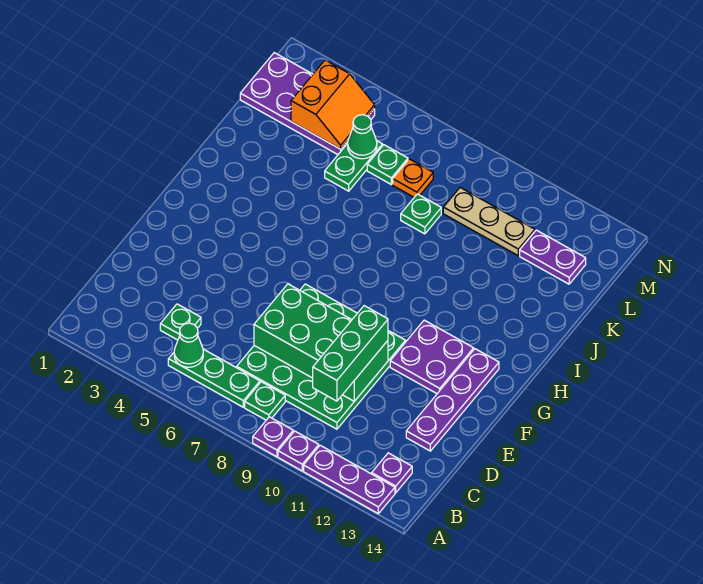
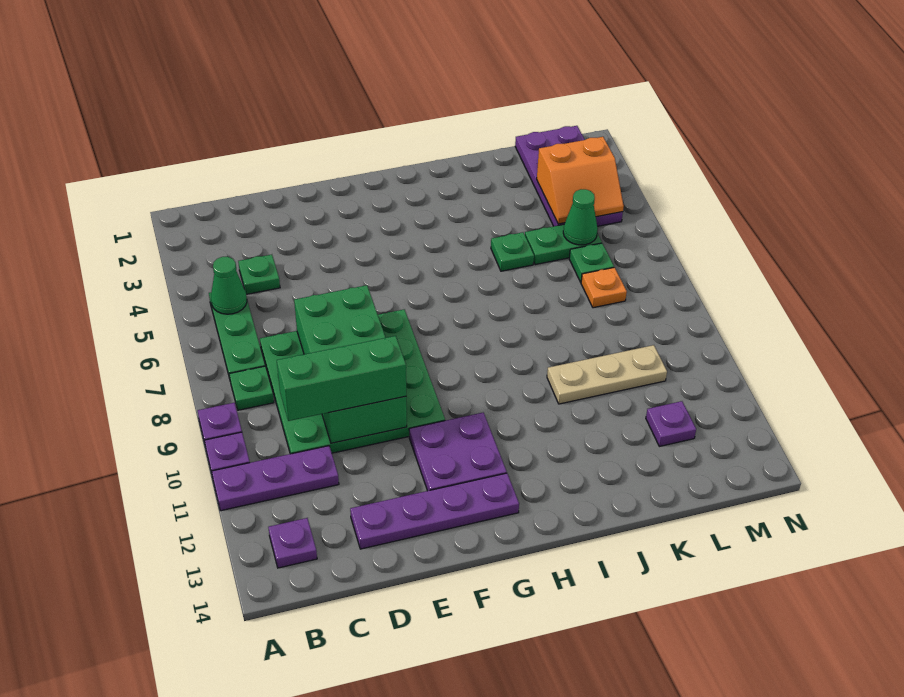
purple 1x3 plate [304,445,395,514] -> purple 1x3 plate turned to [212,446,339,511]
green 1x1 plate [401,194,441,234] -> green 1x1 plate moved to [491,232,534,271]
tan 1x3 plate [443,188,535,256] -> tan 1x3 plate turned to [547,345,667,404]
purple 1x2 plate [520,230,586,284] -> purple 1x1 plate [646,401,696,446]

